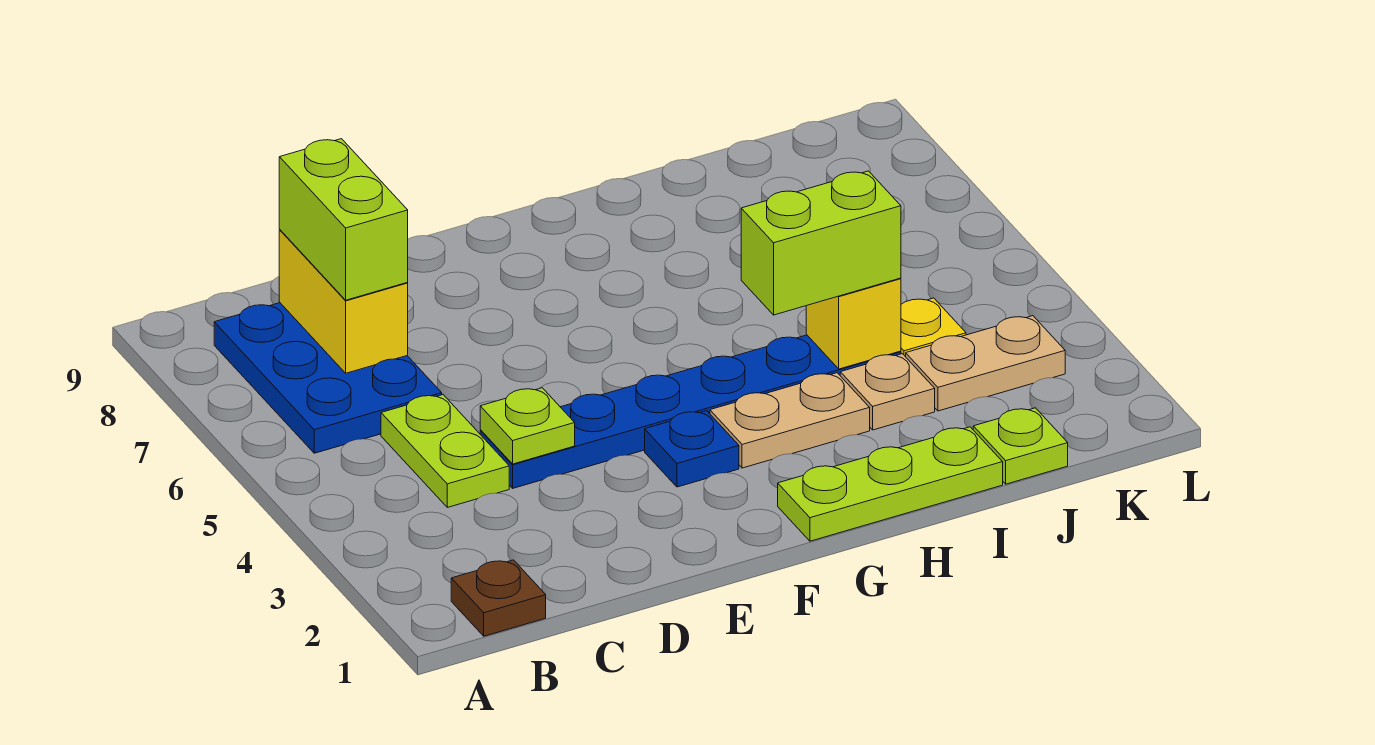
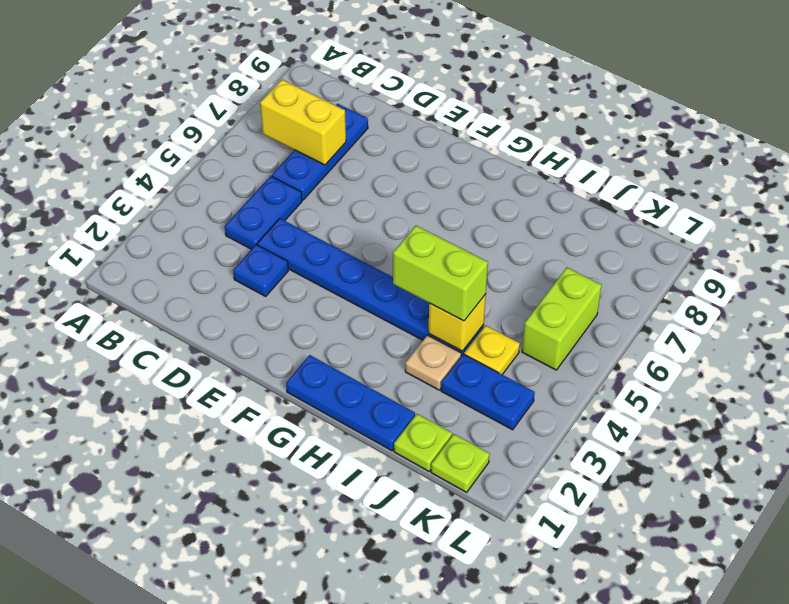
brown 1x1 plate [451,560,546,636] -> none
blue 2x3 plate [214,303,442,453] -> blue 1x3 plate [272,104,368,200]
lime 1x2 plate [381,395,509,507] -> blue 1x2 plate [225,176,302,249]
yellow 1x2 brick [279,230,408,373] -> yellow 1x2 brick turned to [260,80,346,165]
lime 1x2 brick [279,139,408,300] -> lime 1x2 brick moved to [522,267,602,370]
lime 1x1 plate [480,388,575,464] -> lime 1x1 plate moved to [431,434,489,492]
blue 1x1 plate [645,411,739,487] -> blue 1x1 plate moved to [233,245,288,296]
lime 1x3 plate [778,427,1003,541] -> blue 1x3 plate [286,355,415,451]
tan 1x2 plate [710,373,870,468] -> none
tan 1x2 plate [906,316,1065,411] -> blue 1x2 plate [441,354,535,430]

